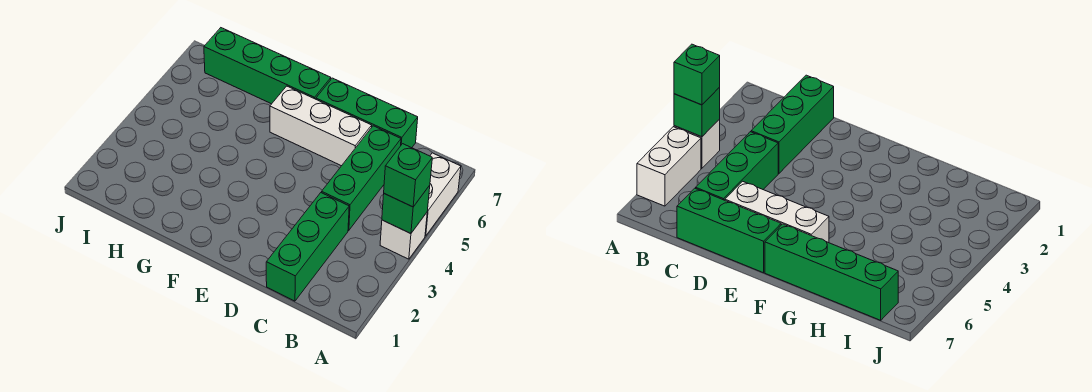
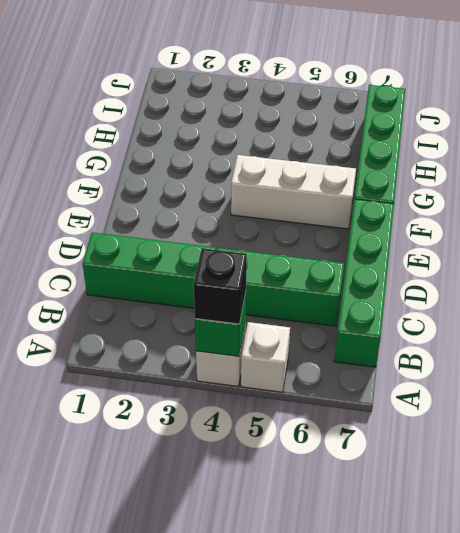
green 1x1 brick [384,144,432,207] -> black 1x1 brick [194,248,247,324]
white 1x2 brick [425,153,461,236] -> white 1x1 brick [241,322,290,392]
green 1x3 brick [316,78,418,148] -> green 1x4 brick [334,199,394,367]
white 1x3 brick [270,86,372,166] -> white 1x3 brick turned to [231,155,356,229]

